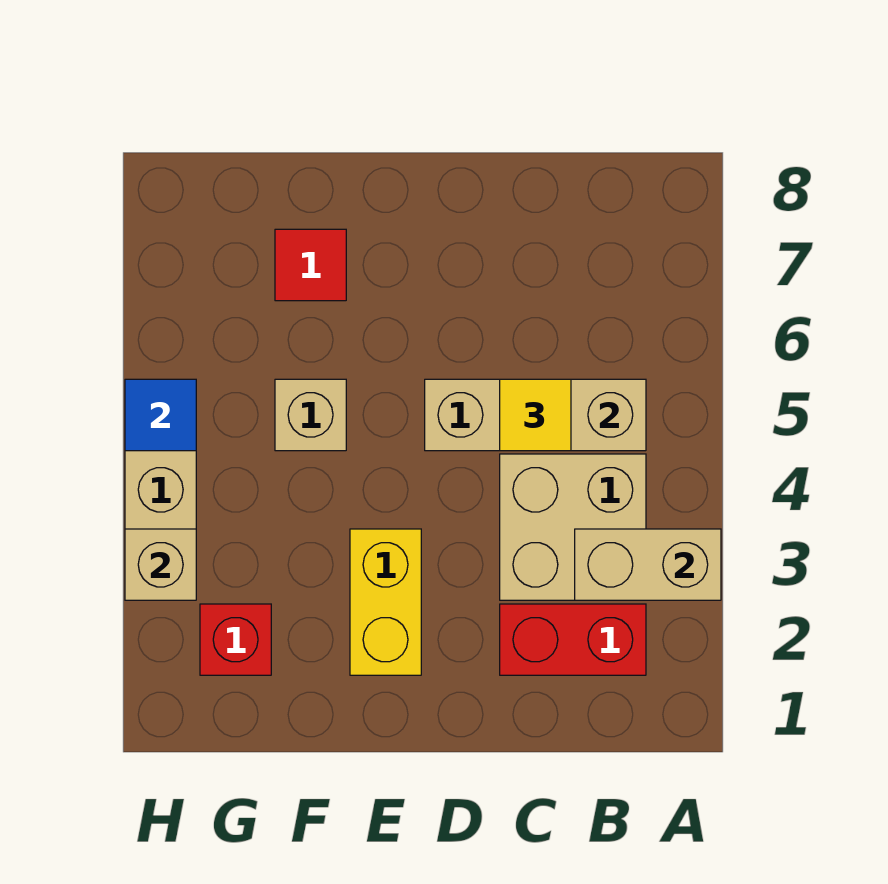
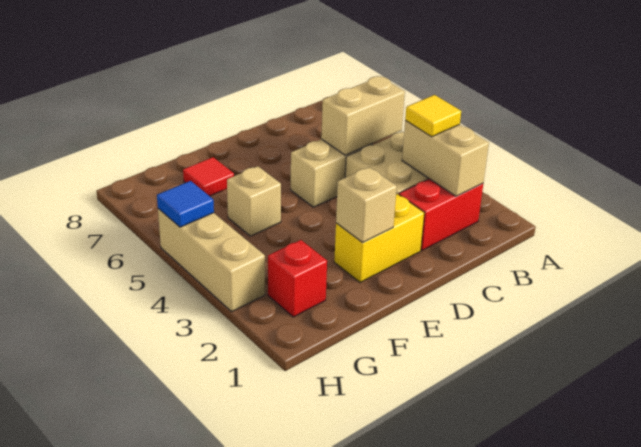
tan 1x2 brick [575,529,721,600] -> tan 1x2 brick turned to [402,121,489,196]
yellow 1x1 tile [500,379,571,451] -> yellow 1x1 tile moved to [405,95,461,137]
yellow 1x2 brick [350,529,421,675] -> yellow 1x2 brick turned to [334,194,424,283]
tan 1x1 brick [125,529,196,600] -> tan 1x1 brick moved to [336,167,397,243]

